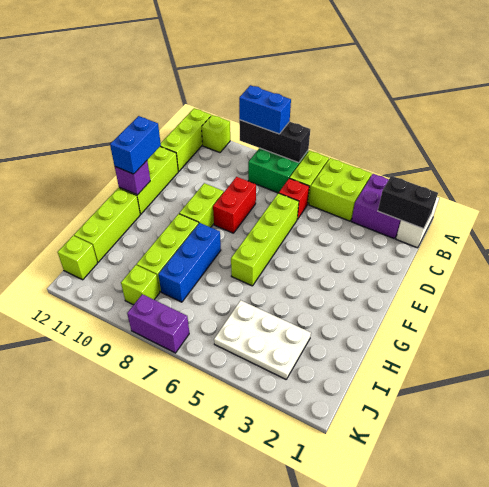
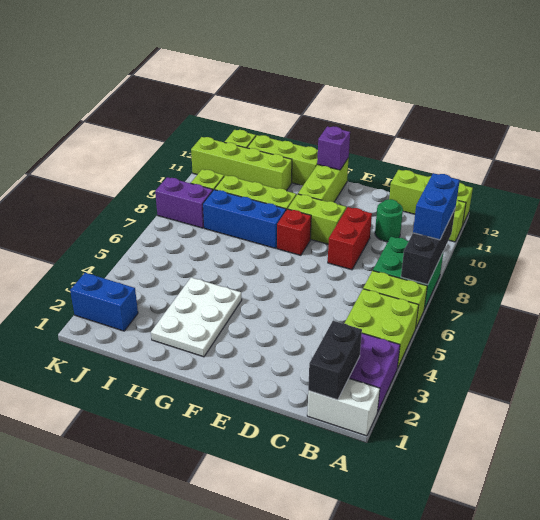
red 1x1 brick [279,178,309,219] -> red 1x1 brick moved to [277,209,311,255]
none -> green 1x1 round brick [375,199,403,242]
lime 1x4 brick [231,193,299,286] -> lime 1x4 brick moved to [191,137,292,191]
red 1x2 brick [213,177,256,233] -> red 1x2 brick turned to [328,207,372,270]
lime 1x3 brick [119,147,178,214] -> lime 1x3 brick turned to [298,158,349,202]
blue 1x2 brick [110,116,161,174] -> blue 1x2 brick moved to [70,273,138,331]
white 2x3 plate [214,300,311,379] -> white 2x3 plate moved to [151,277,242,357]
purple 1x2 brick [127,294,189,353] -> purple 1x2 brick turned to [155,177,213,228]

